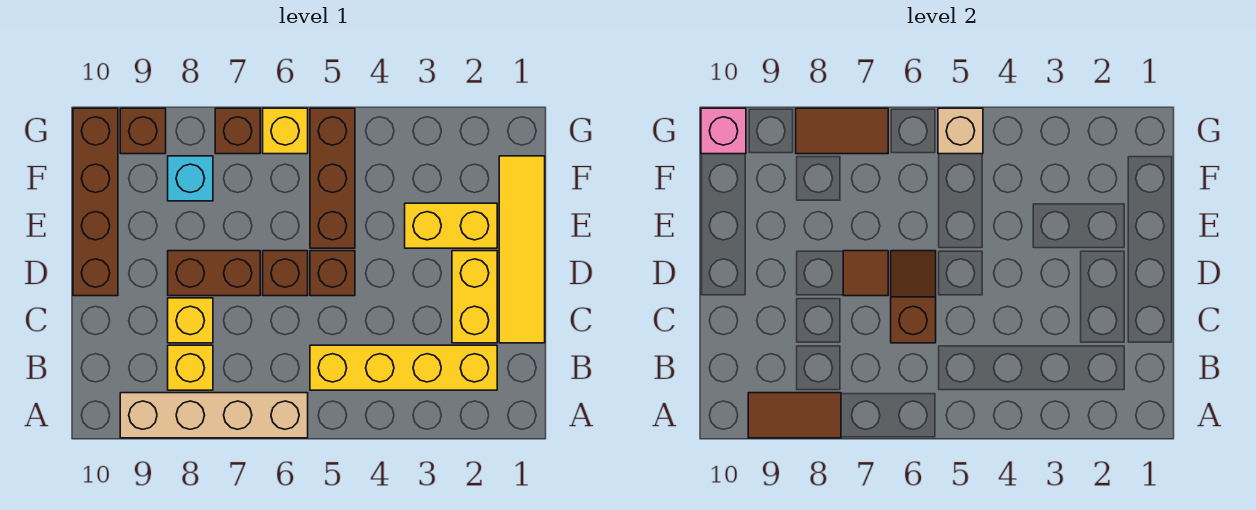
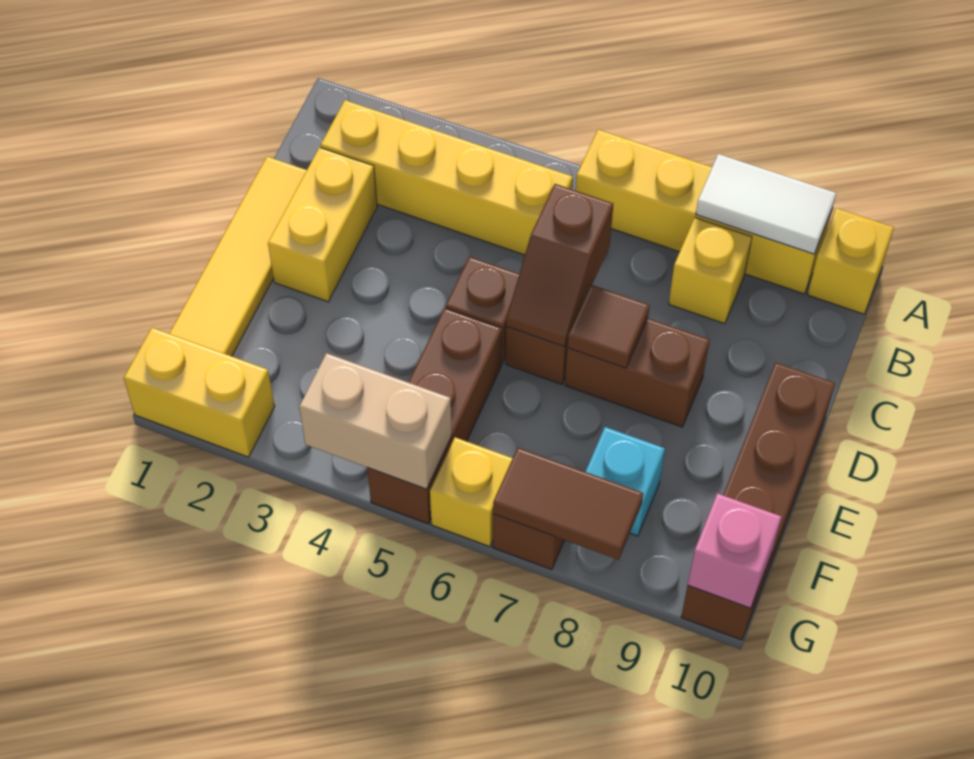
tan 1x4 brick [120,393,308,438] -> yellow 1x4 brick [576,130,832,294]
brown 1x2 tile [748,393,841,438] -> white 1x2 tile [696,154,836,254]
yellow 1x1 brick [168,298,213,343] -> yellow 1x1 brick moved to [808,208,894,314]
yellow 1x2 brick [405,203,497,248] -> yellow 1x2 brick moved to [124,328,275,457]
tan 1x1 brick [938,108,983,154] -> tan 1x2 brick [299,353,452,489]
brown 1x1 brick [120,108,166,154] -> none

